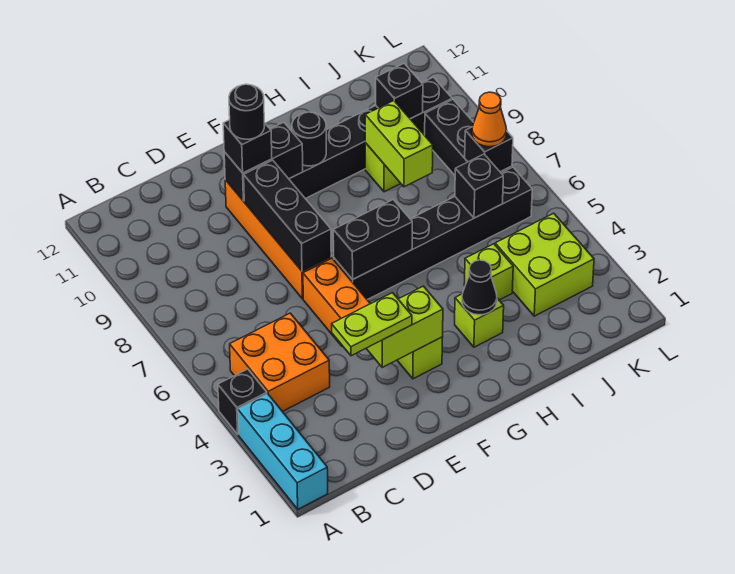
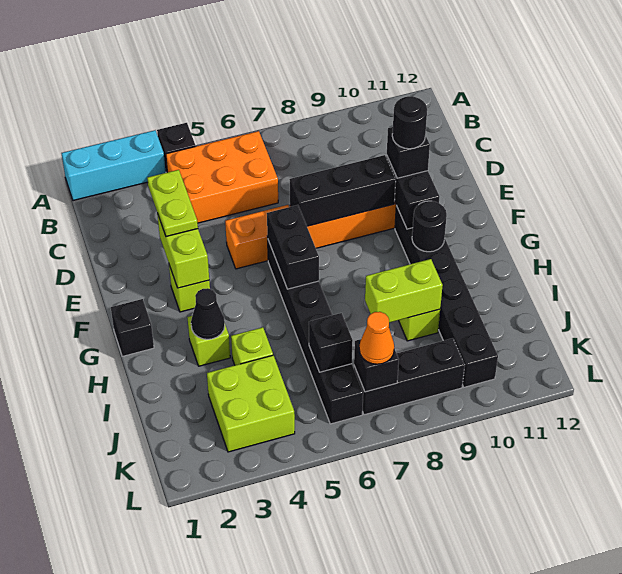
orange 2x2 brick [230,313,330,412] -> orange 2x3 brick [166,131,278,223]
black 1x1 brick [376,64,423,119] -> black 1x1 brick moved to [111,299,154,356]

